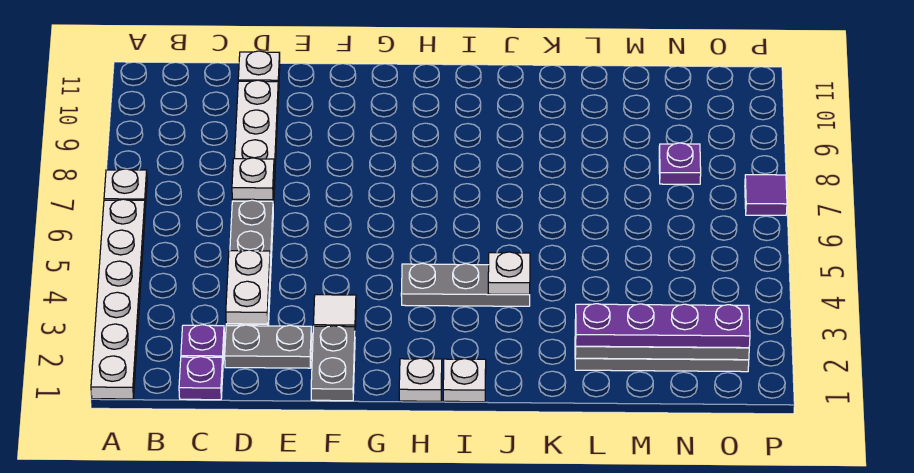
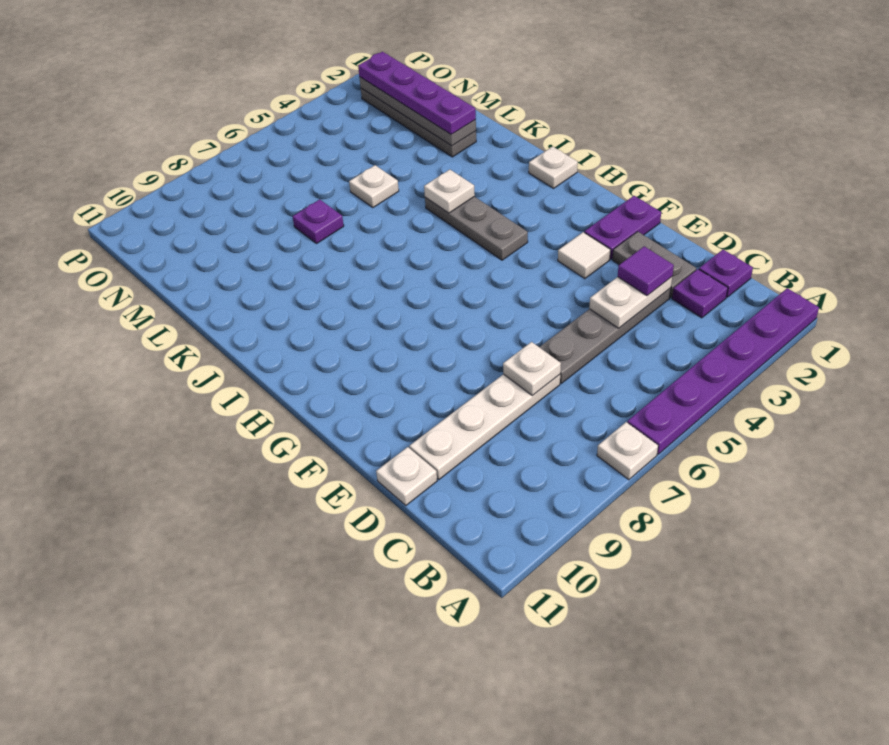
white 1x6 plate [91,199,145,399] -> purple 1x6 plate [627,288,819,454]
grey 1x2 plate [311,326,355,401] -> purple 1x2 plate [584,196,661,259]
white 1x1 plate [399,358,442,401] -> white 1x1 plate moved to [349,165,399,208]
purple 1x1 plate [659,143,701,184] -> purple 1x1 plate moved to [292,199,344,244]
purple 1x1 tile [745,175,787,215] -> purple 1x1 tile moved to [618,246,674,296]

